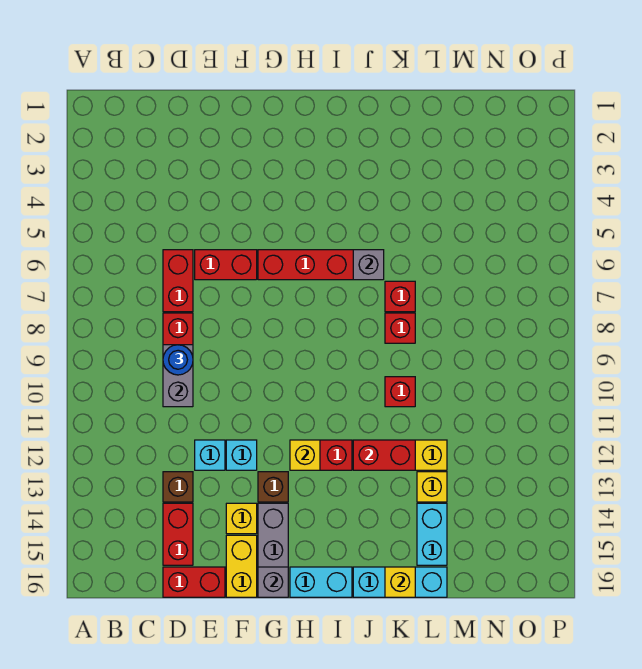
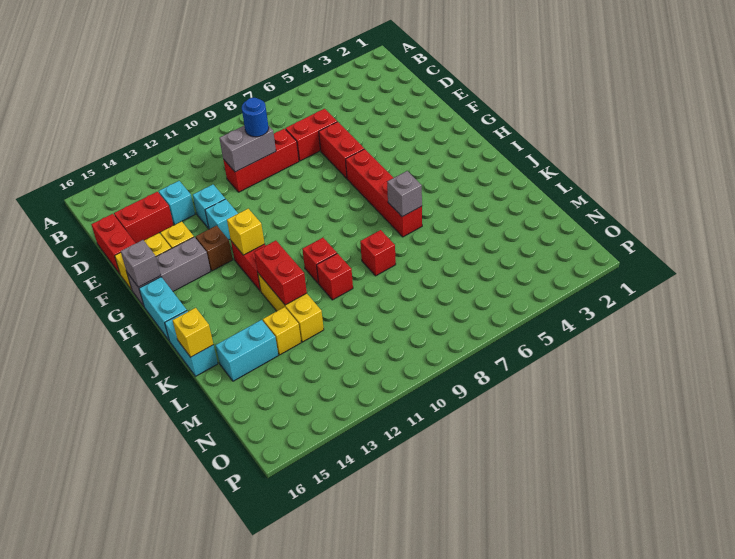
brown 1x1 brick [163,472,193,502] -> cyan 1x1 brick [159,181,195,225]
cyan 1x3 brick [353,567,447,597] -> cyan 1x2 brick [165,311,218,376]
red 1x1 brick [385,281,415,312] -> red 1x1 brick moved to [302,238,337,284]

